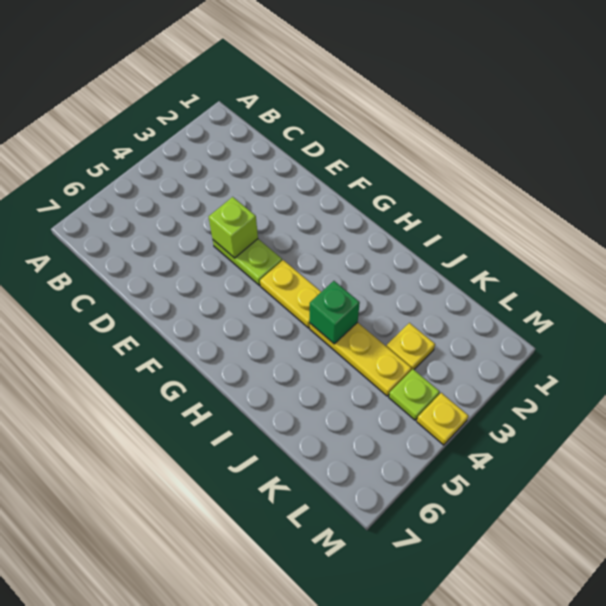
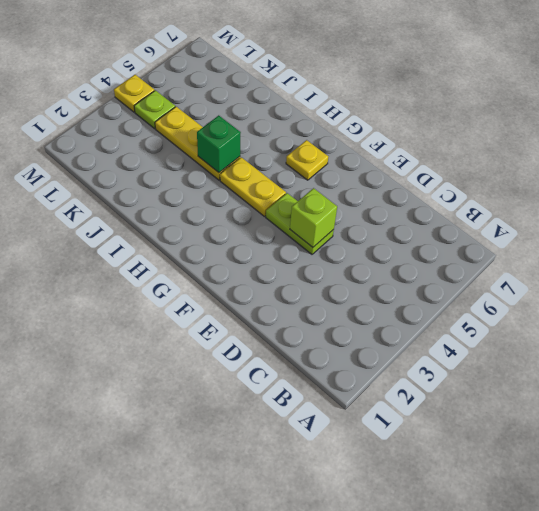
yellow 1x1 plate [386,323,435,370] -> yellow 1x1 plate moved to [286,140,328,180]

